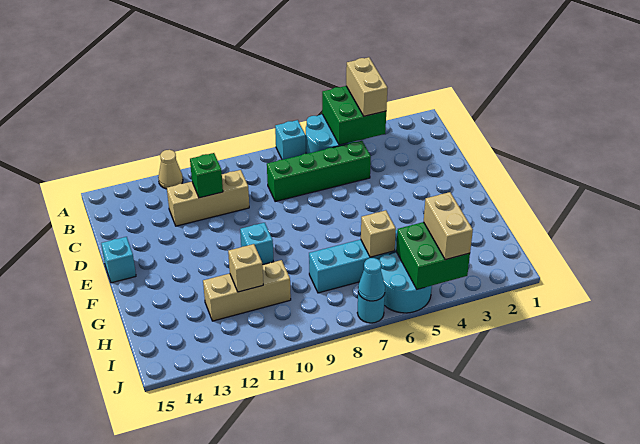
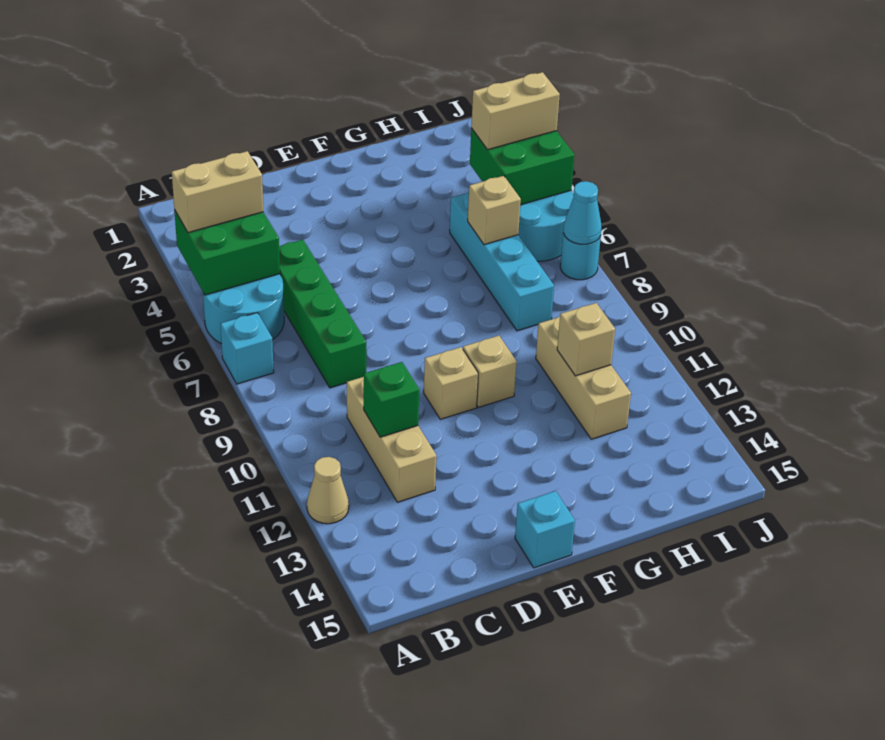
none -> tan 1x1 brick [424,347,478,419]
cyan 1x1 brick [240,223,273,265] -> tan 1x1 brick [463,336,517,407]

